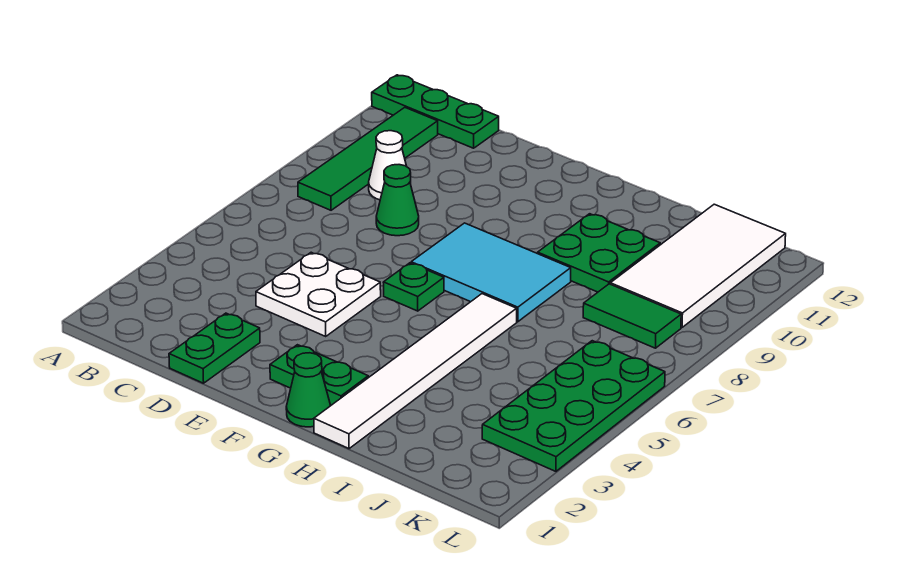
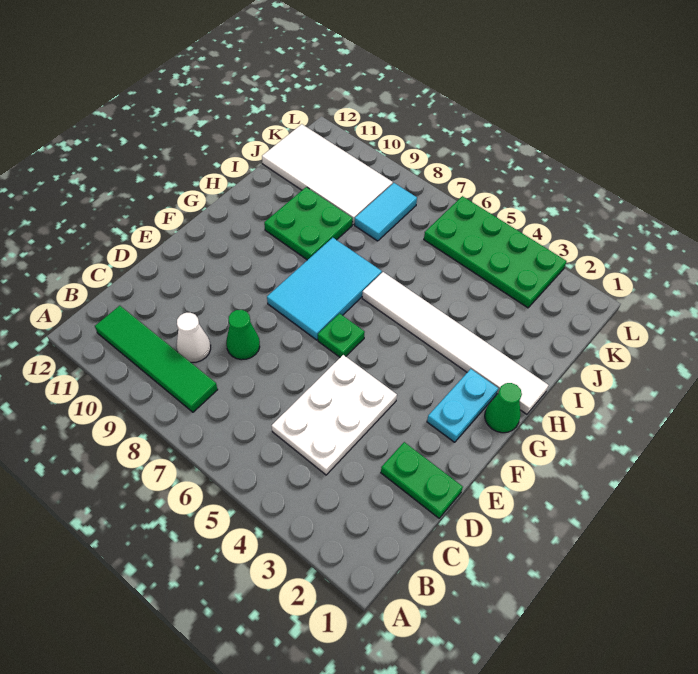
green 1x3 plate [372,75,499,148] -> none
white 2x2 plate [256,252,381,336] -> white 2x3 plate [272,355,397,475]
green 1x2 plate [270,345,368,406] -> cyan 1x2 plate [427,369,498,442]
green 1x2 tile [583,284,681,348] -> cyan 1x2 tile [355,183,417,241]

